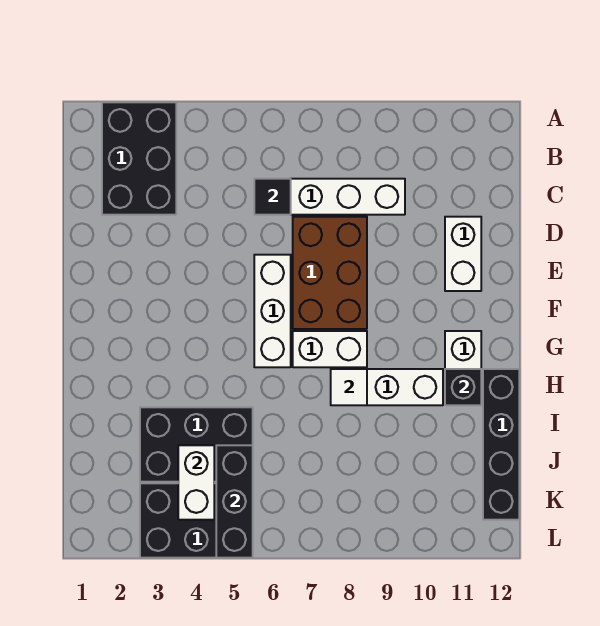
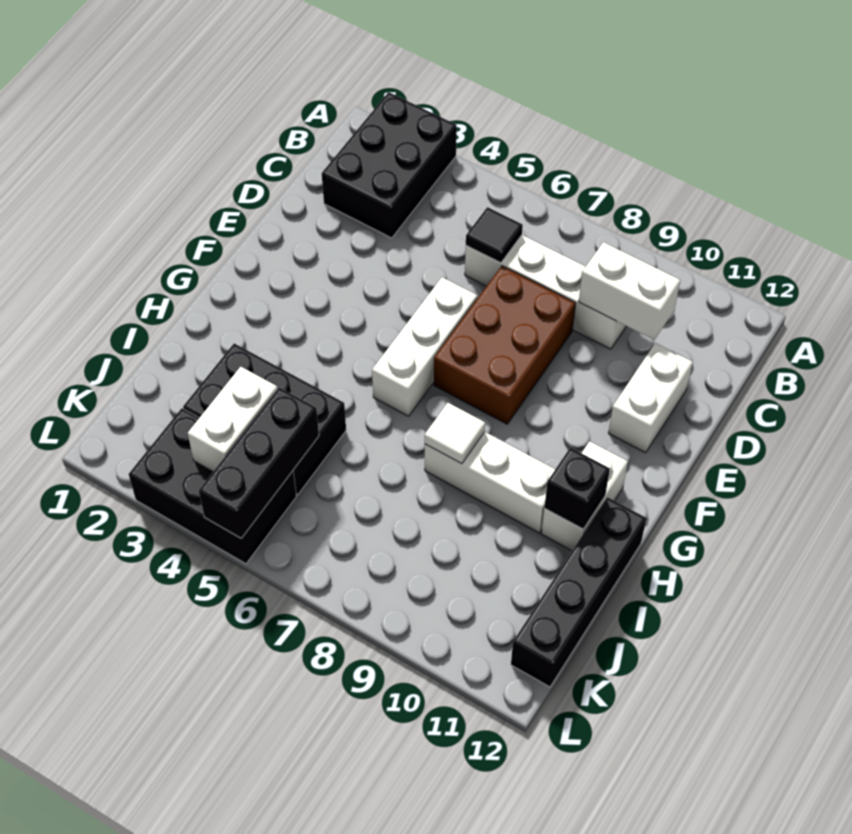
white 1x2 brick [293,331,367,367] -> white 1x2 brick moved to [579,242,680,340]

